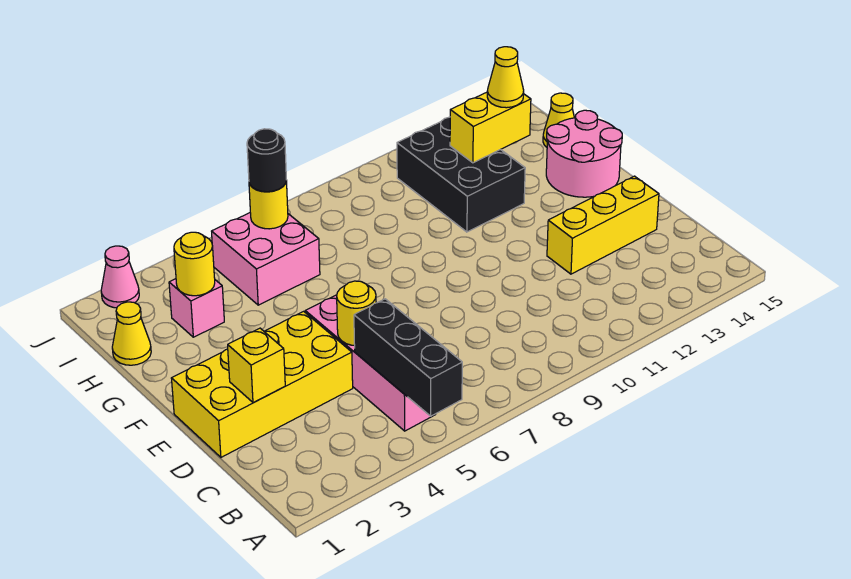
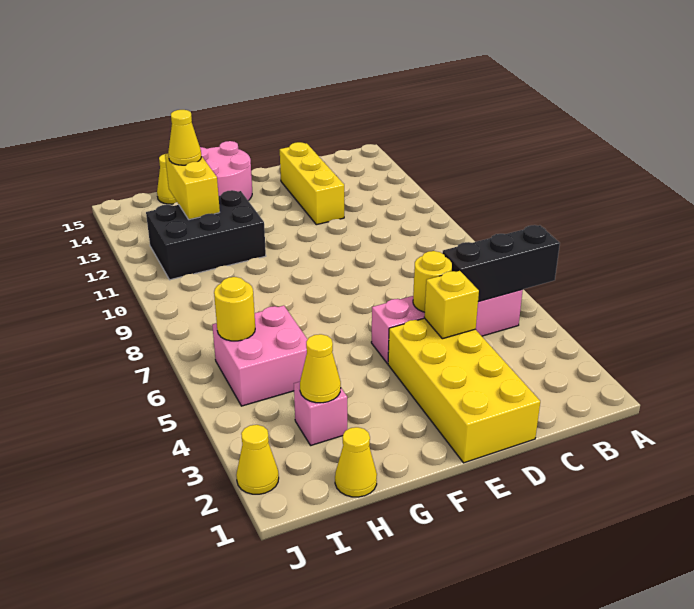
yellow 1x1 brick [228,328,285,403] -> yellow 1x1 brick moved to [424,271,479,339]
yellow 1x1 round brick [174,232,215,296] -> yellow 1x1 cone [300,334,341,403]
black 1x1 round brick [247,129,286,192] -> none
pink 1x1 cone [101,246,139,308] -> yellow 1x1 cone [236,425,279,494]

